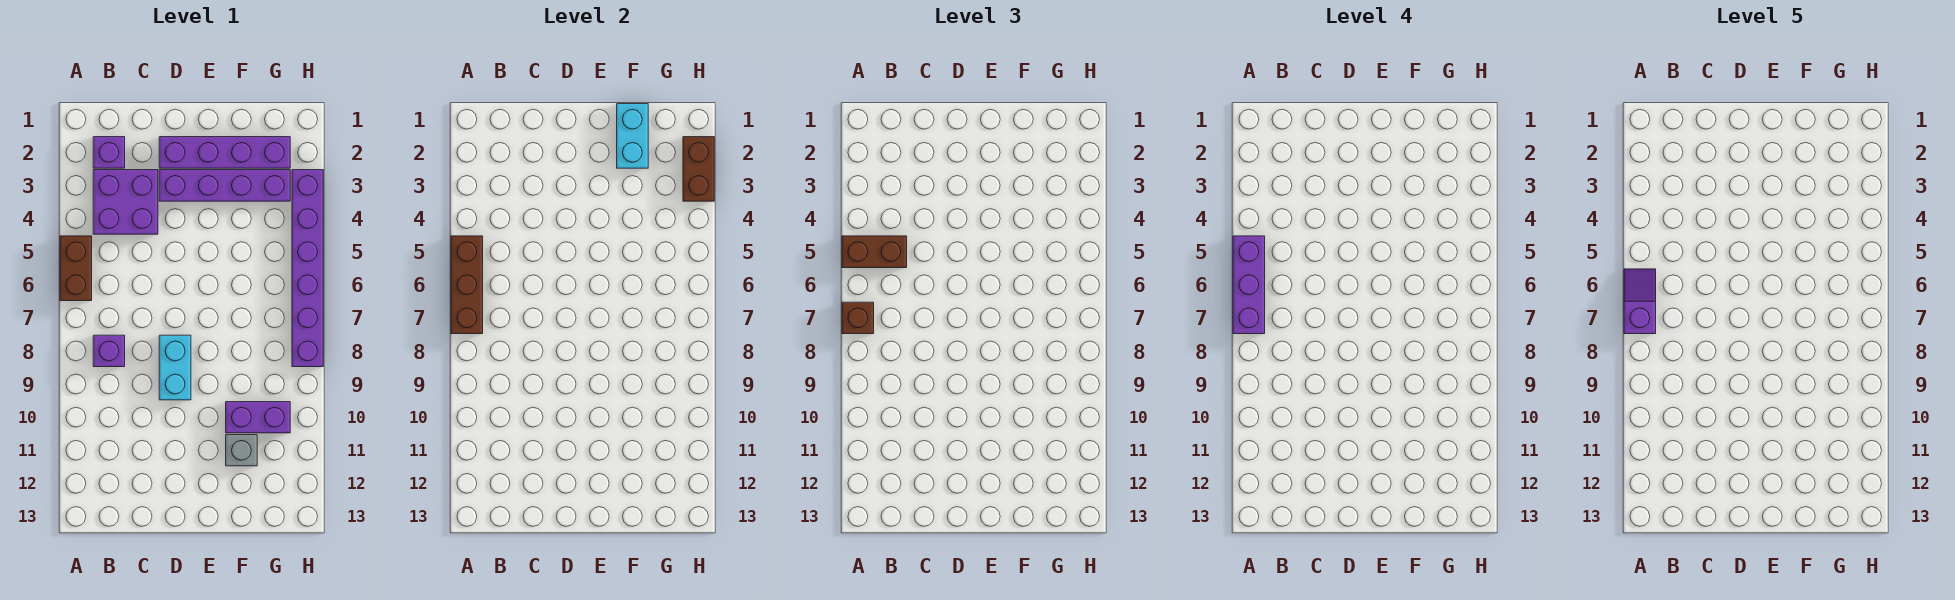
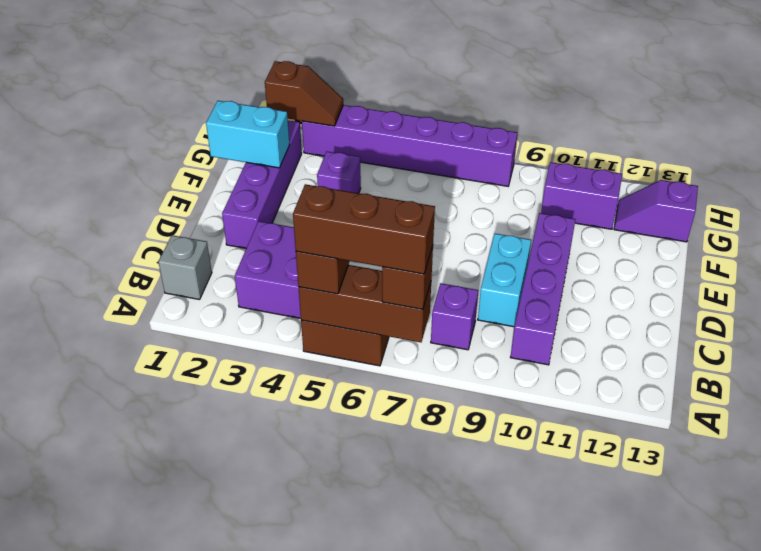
purple 1x3 brick [1233,236,1265,334] -> brown 1x3 brick [293,184,435,274]
purple 1x2 slope [1624,269,1656,334] -> purple 1x2 slope moved to [614,180,698,242]
purple 1x1 brick [93,137,125,168] -> purple 1x1 brick moved to [317,152,361,193]
purple 1x4 brick [159,170,290,201] -> purple 1x4 brick moved to [510,213,576,365]
cyan 1x2 brick [159,335,191,400] -> cyan 1x2 brick turned to [478,234,531,327]
purple 1x2 brick [226,402,290,433] -> purple 1x2 brick turned to [541,162,622,229]
grey 1x1 brick [226,435,257,466] -> grey 1x1 brick moved to [158,235,212,300]
brown 1x2 brick [683,137,714,201] -> brown 1x2 slope [265,61,343,126]

